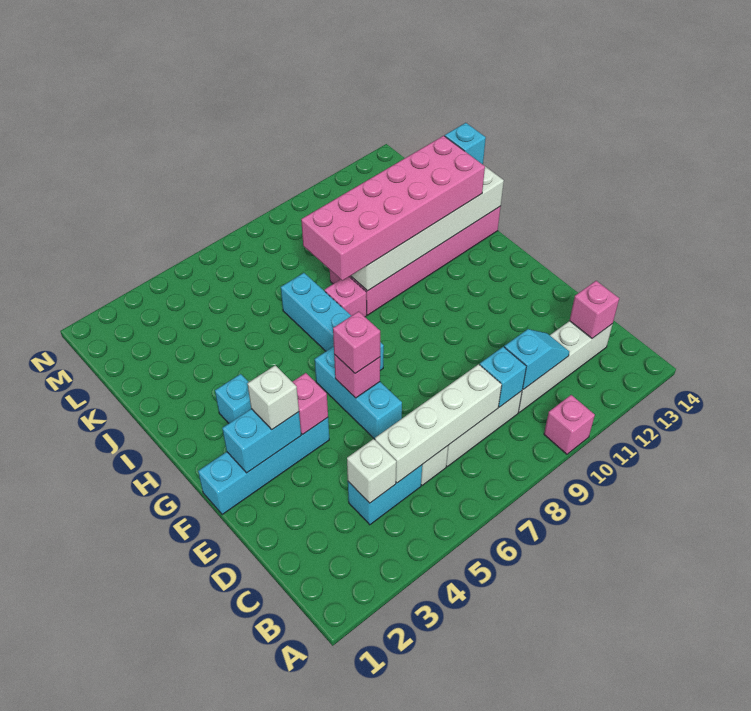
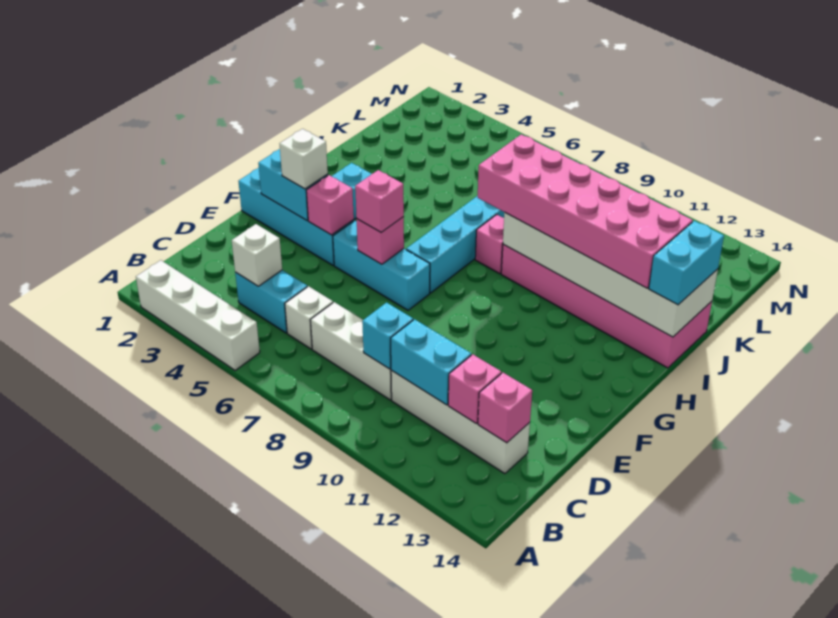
pink 1x1 brick [544,395,595,454] -> pink 1x1 brick moved to [448,354,501,423]
white 1x4 brick [375,364,502,483] -> white 1x4 brick moved to [136,260,260,370]
cyan 1x2 slope [504,329,569,389] -> cyan 1x2 brick [391,319,471,405]
cyan 1x3 brick [315,347,402,439] -> cyan 1x3 brick turned to [333,221,430,310]
cyan 1x1 brick [445,123,486,164] -> cyan 1x2 brick [649,221,724,305]

